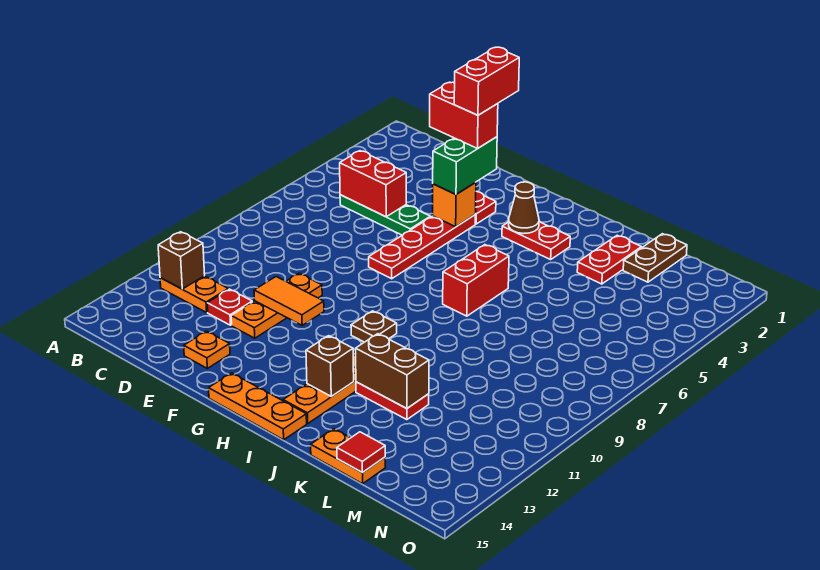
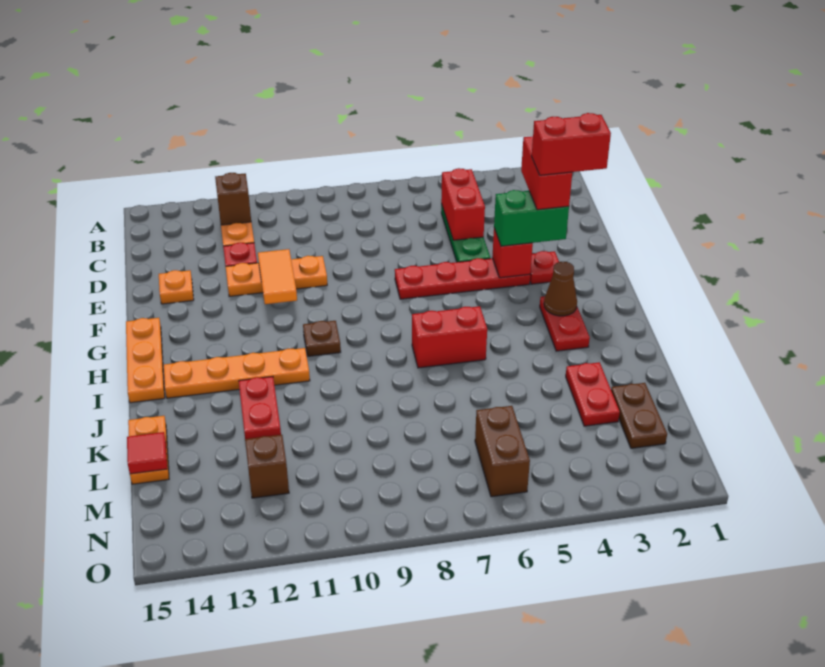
orange 1x1 brick [433,182,476,227] -> red 1x1 brick [492,228,533,278]
brown 1x1 brick [306,336,354,396] -> brown 1x1 brick moved to [245,435,289,498]
brown 1x2 brick [356,334,429,409] -> brown 1x2 brick moved to [475,406,530,497]
red 1x2 plate [577,235,641,284] -> red 1x2 plate turned to [566,362,620,426]
brown 1x2 plate [623,234,687,282] -> brown 1x2 plate turned to [611,383,667,448]

